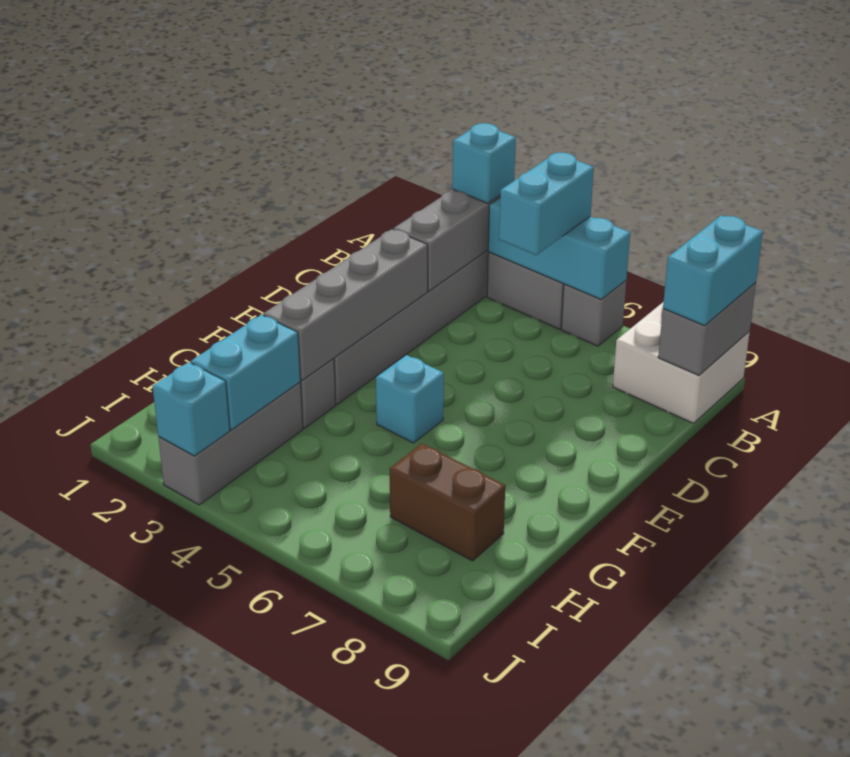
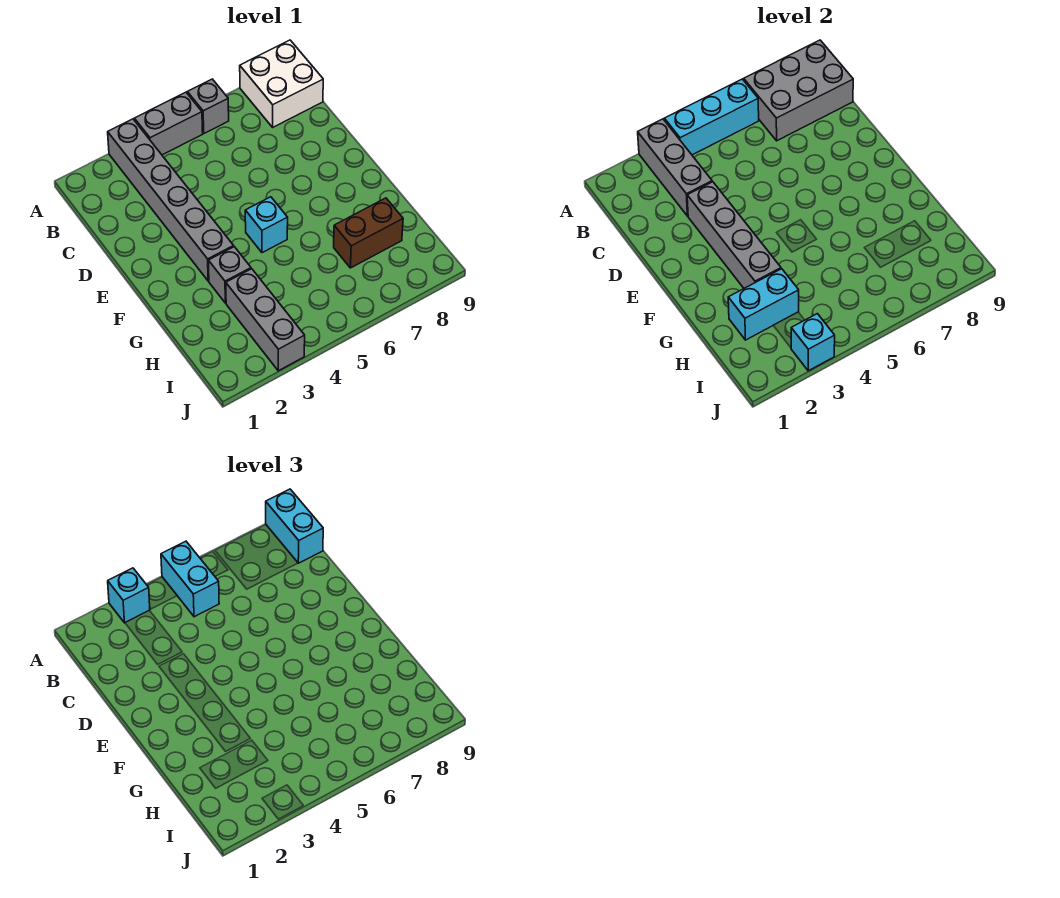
grey 1x2 brick [658,283,756,375] -> grey 2x3 brick [744,40,853,141]
cyan 1x2 brick [191,315,300,430] -> cyan 1x2 brick turned to [728,269,799,340]

